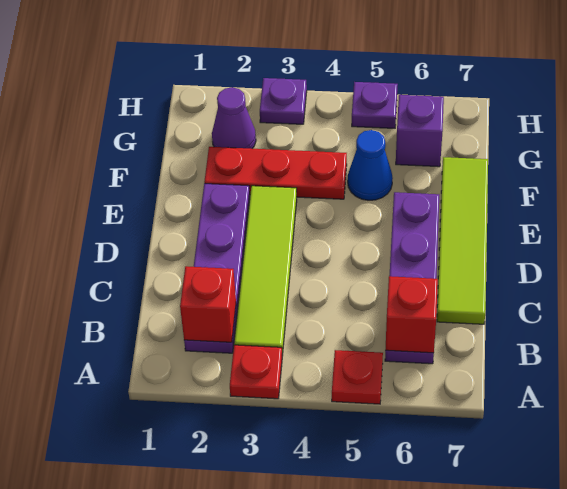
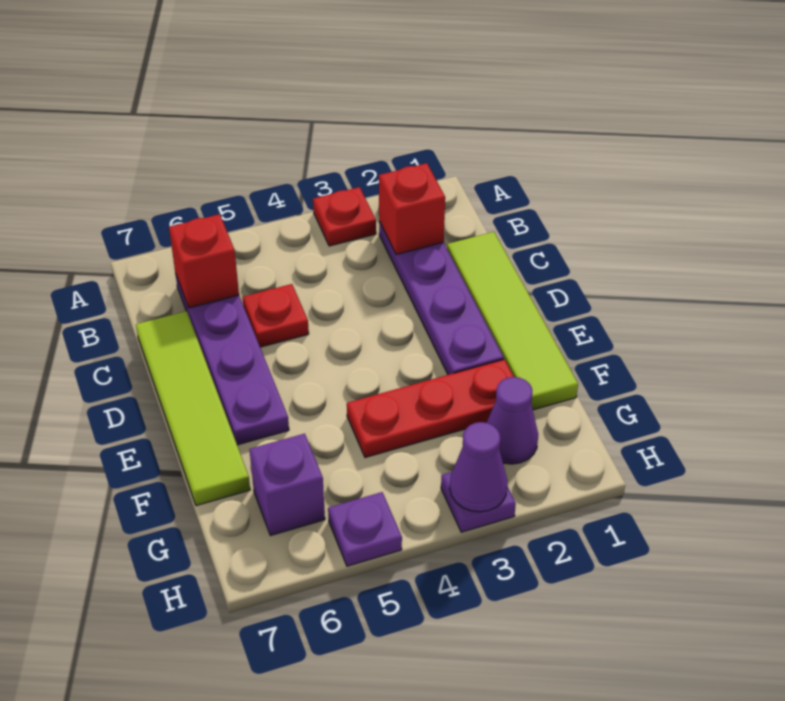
red 1x1 plate [332,350,383,404] -> red 1x1 plate moved to [243,284,309,347]
lime 1x4 tile [234,186,297,355] -> lime 1x4 tile moved to [447,232,578,410]
blue 1x1 cone [348,130,393,200] -> none
none -> purple 1x1 cone [450,422,508,512]

